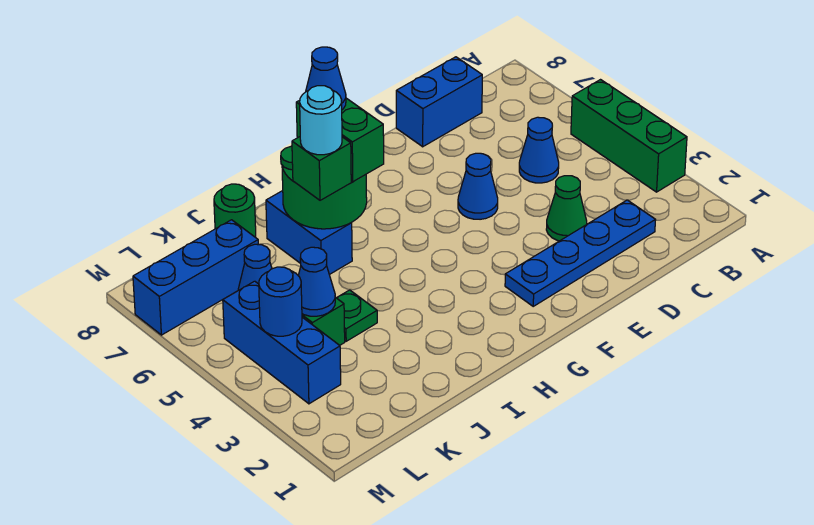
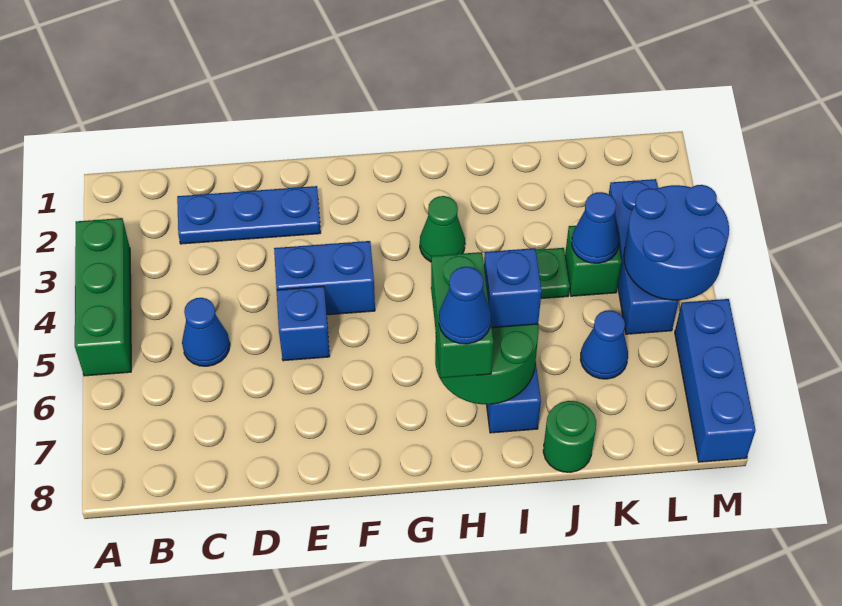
blue 1x4 plate [505,200,655,306] -> blue 1x3 plate [177,186,321,244]
blue 1x2 brick [396,57,482,147] -> blue 1x2 brick moved to [274,241,375,315]
green 1x1 cone [546,176,587,241] -> green 1x1 cone moved to [420,196,465,262]
blue 1x1 cone [458,153,498,219] -> blue 1x1 brick [277,286,330,361]
green 1x1 brick [292,137,351,200] -> blue 1x1 brick [484,248,542,328]
cyan 1x1 round brick [300,86,342,155] -> none
blue 1x3 brick [133,220,258,335] -> blue 1x3 brick turned to [675,299,756,462]
blue 1x1 round brick [259,267,302,336] -> blue 2x2 round brick [624,185,729,301]

